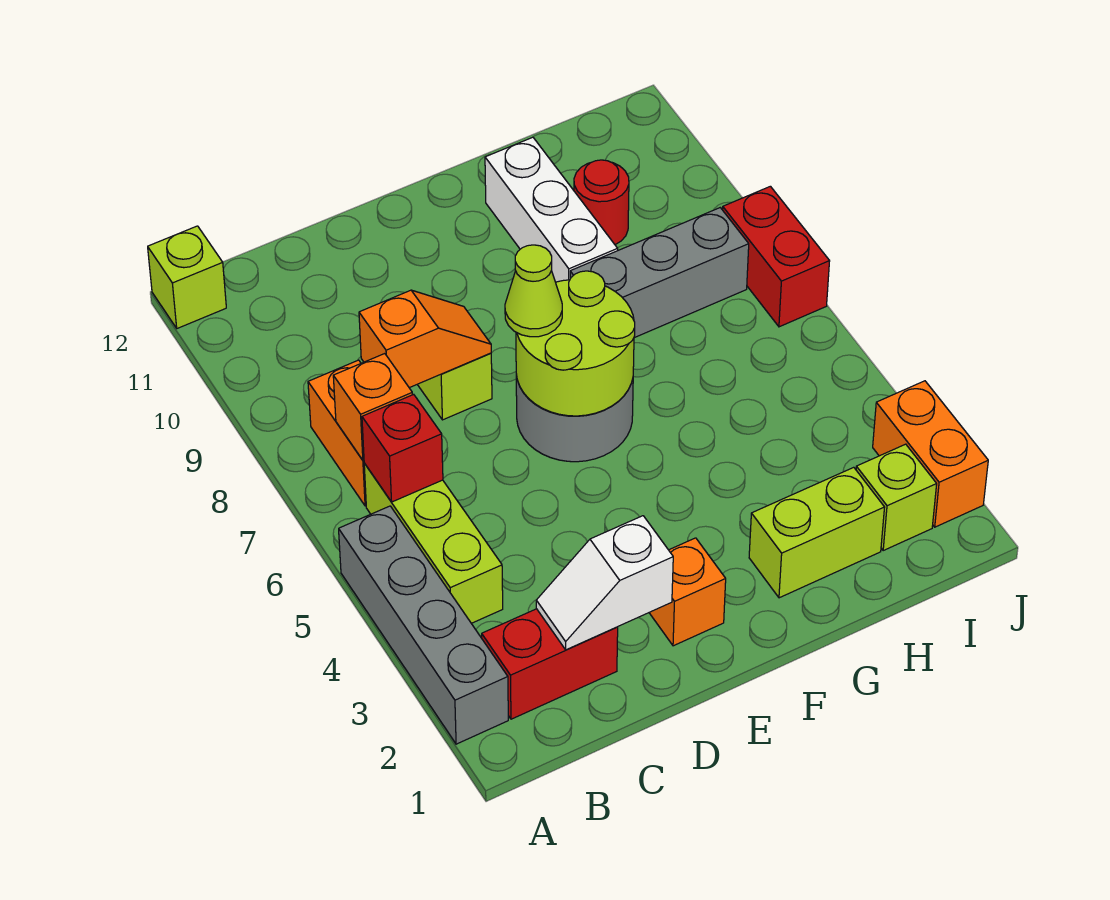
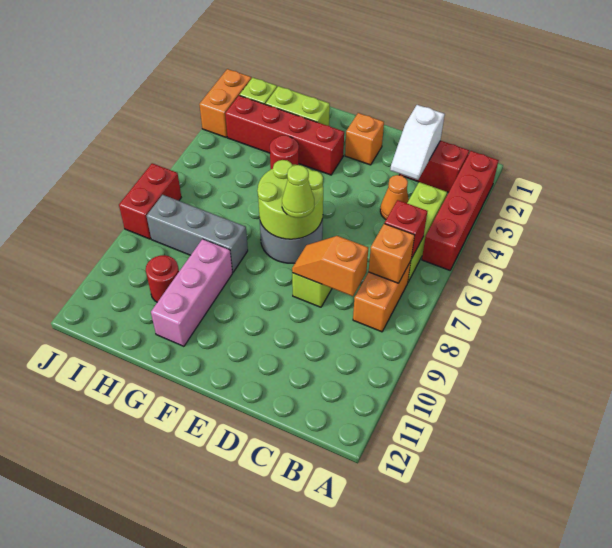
grey 1x4 brick [339,506,508,744] -> red 1x4 brick [422,151,499,270]
lime 1x1 brick [148,226,226,328] -> none
white 1x2 slope [536,516,673,650] -> white 1x2 slope turned to [390,105,445,180]
none -> orange 1x1 cone [380,175,409,219]
none -> red 1x4 brick [225,95,344,175]
none -> red 1x1 round brick [270,135,299,169]
white 1x3 brick [485,137,618,282] -> pink 1x3 brick [151,239,233,346]

